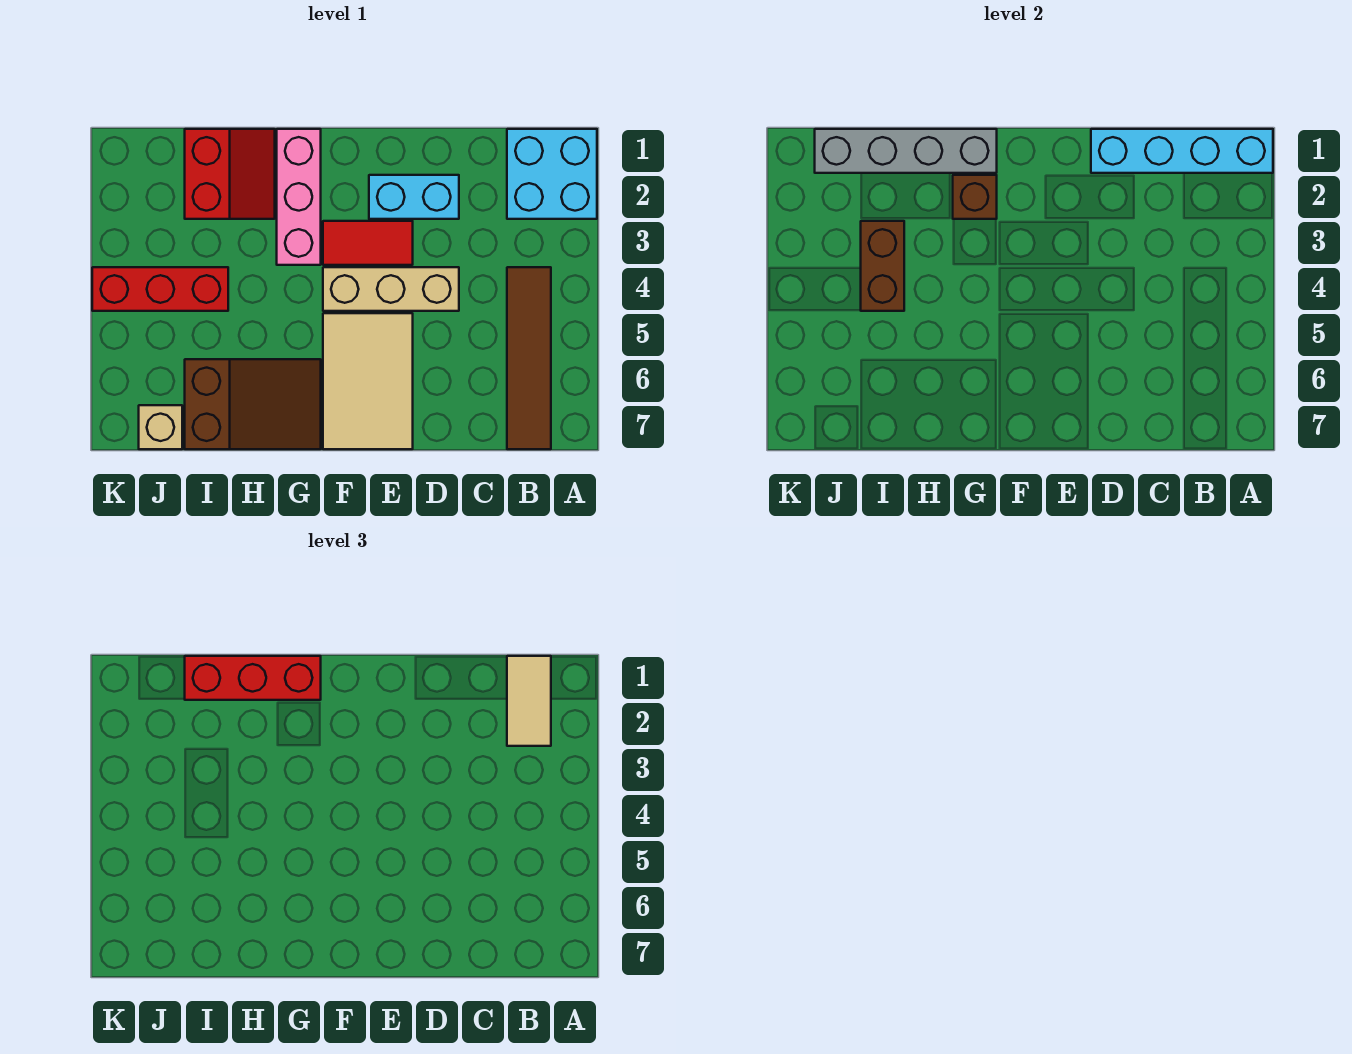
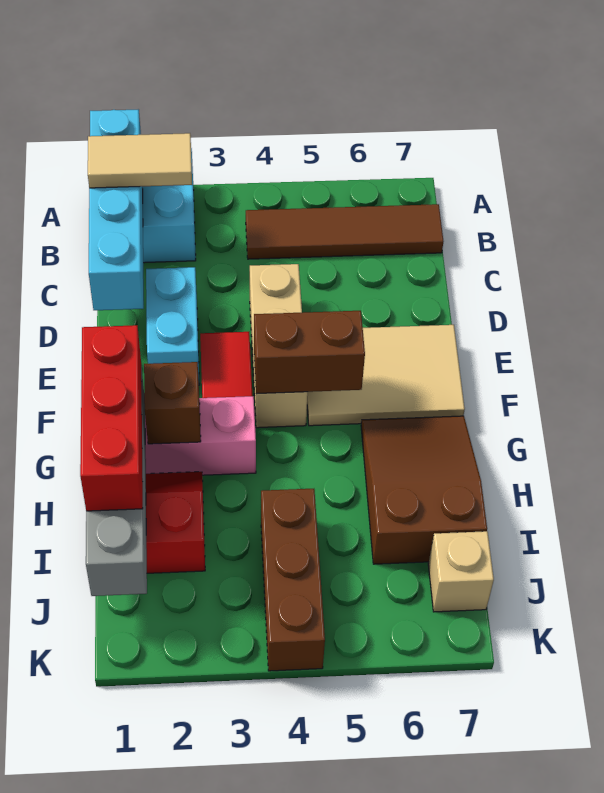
brown 1x2 brick [861,221,904,311] -> brown 1x2 brick moved to [254,311,365,394]
red 1x3 brick [92,267,228,311] -> brown 1x3 brick [261,489,325,671]

